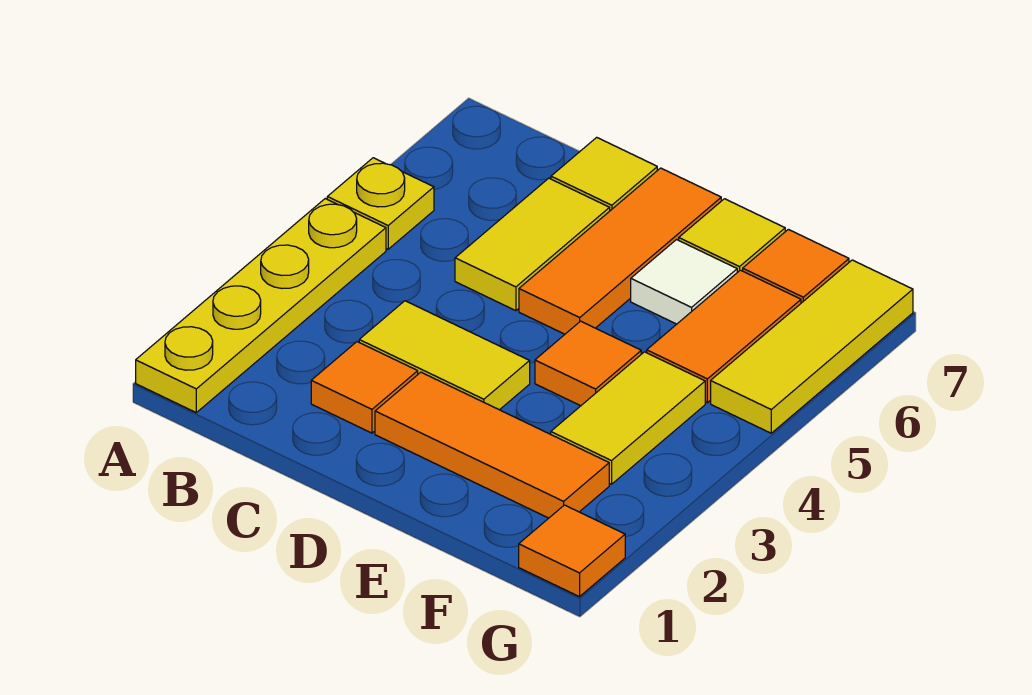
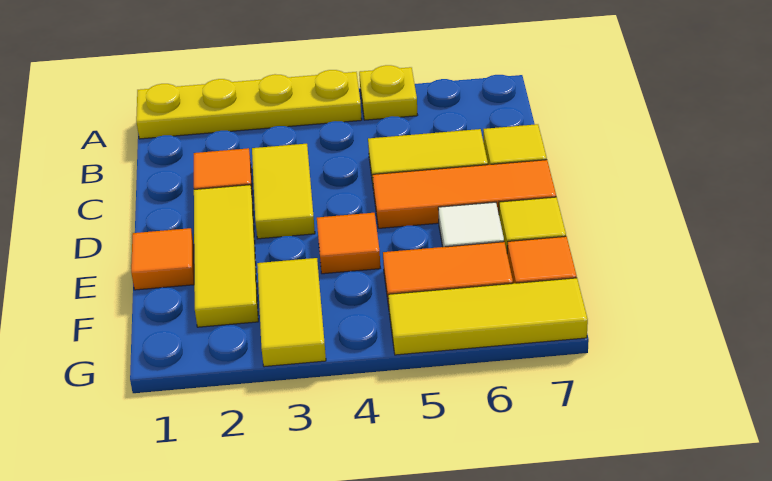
orange 1x3 tile [375,372,609,518] -> yellow 1x3 tile [194,185,258,327]
yellow 1x2 tile [551,352,705,484] -> yellow 1x2 tile turned to [257,258,326,367]
orange 1x1 tile [519,505,625,597] -> orange 1x1 tile moved to [131,228,194,290]

